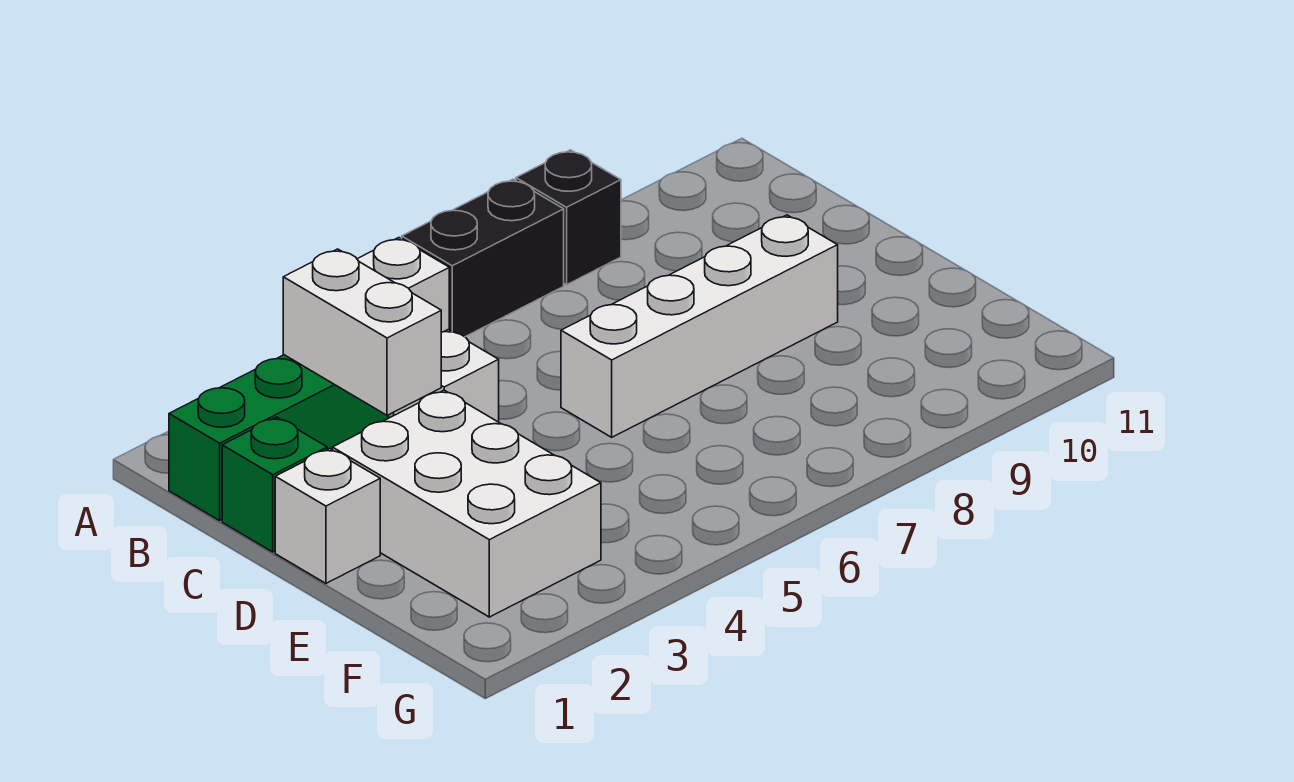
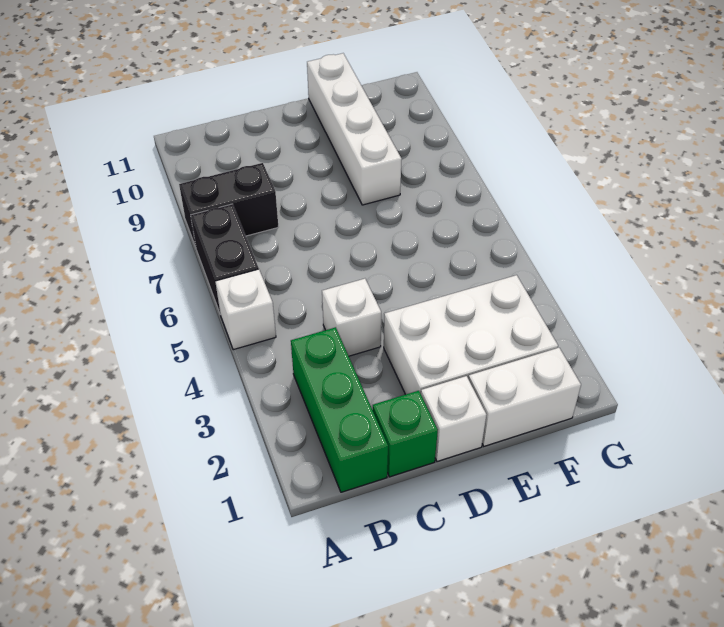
black 1x1 brick [516,150,621,285] -> black 1x2 brick [179,163,278,248]
white 1x2 brick [283,249,441,415] -> white 1x2 brick moved to [469,348,581,446]
white 1x4 brick [561,215,838,437] -> white 1x4 brick moved to [307,53,402,205]

